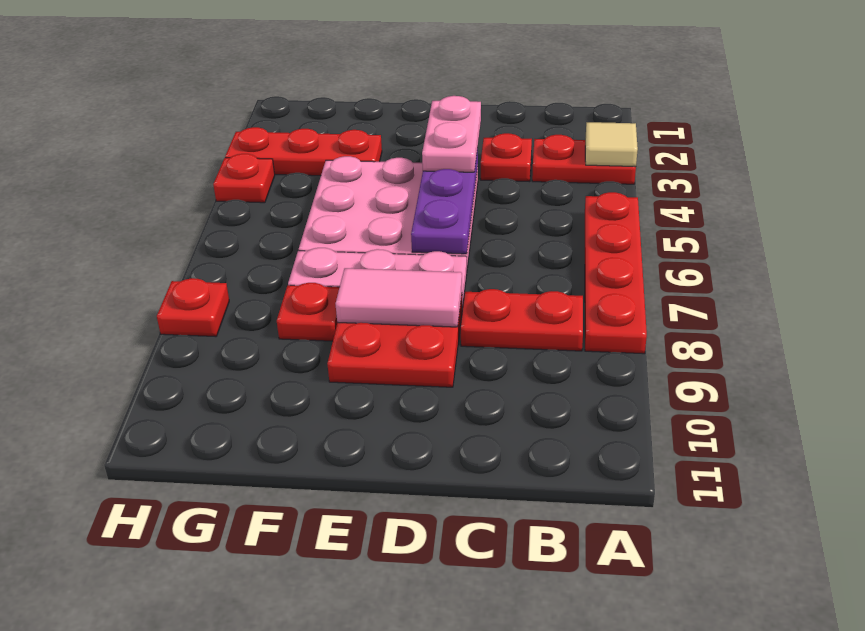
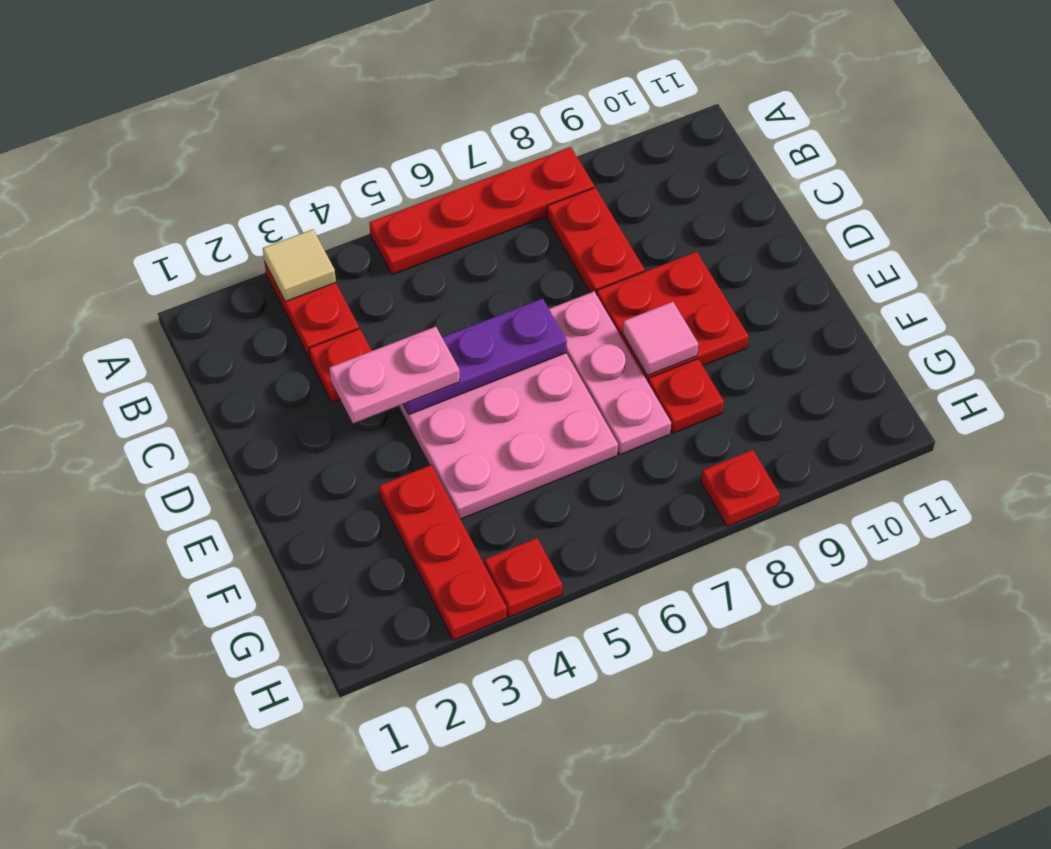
pink 1x2 tile [336,268,462,327] -> pink 1x1 tile [622,302,698,376]

